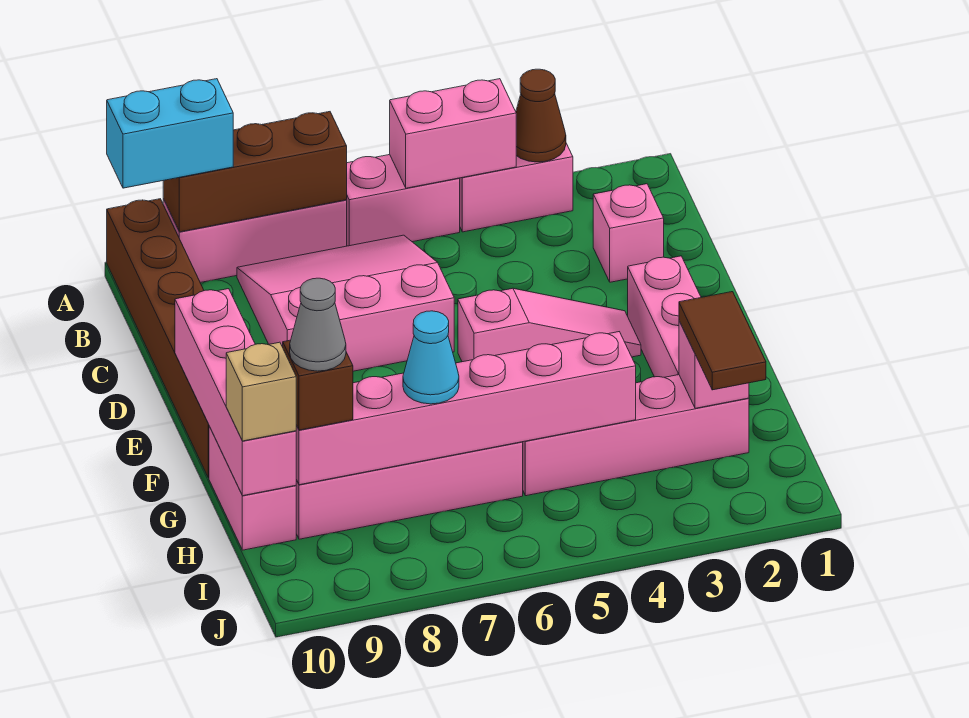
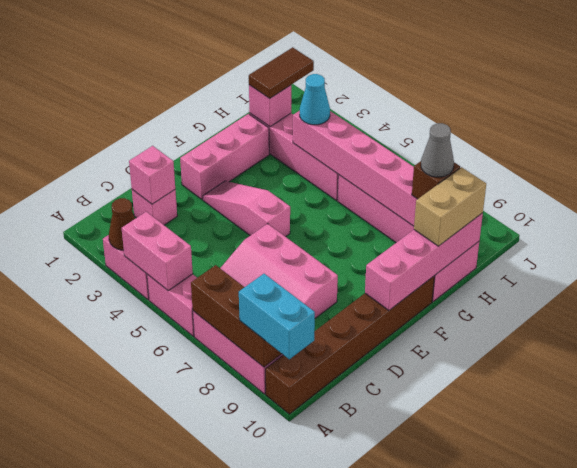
none -> pink 1x1 brick [129,146,175,204]
cyan 1x1 cone [403,311,459,404] -> cyan 1x1 cone moved to [300,74,330,125]
tan 1x1 brick [226,342,296,441] -> tan 1x2 brick [414,167,486,246]

